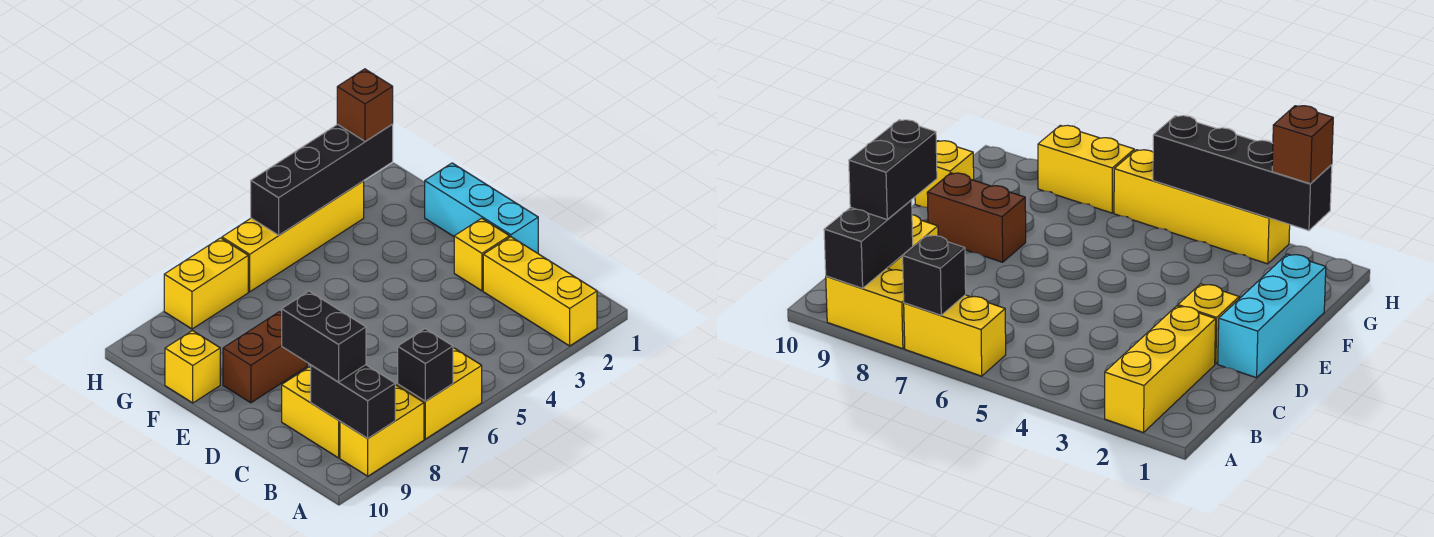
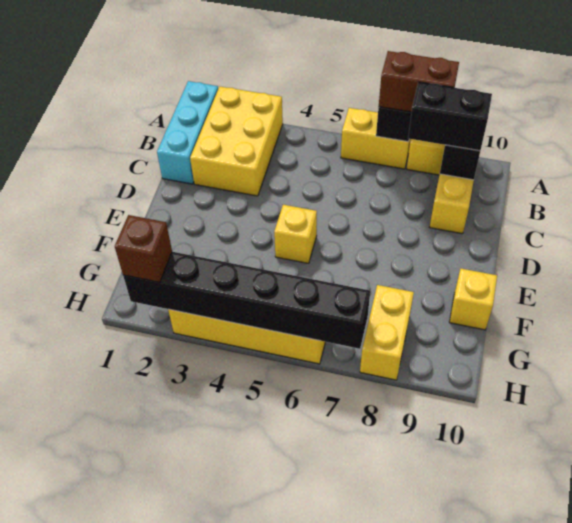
yellow 1x3 brick [483,237,597,346] -> yellow 2x3 brick [190,86,283,196]
black 1x2 brick [282,291,366,382] -> black 1x2 brick turned to [408,82,492,151]
cyan 1x3 brick [425,163,538,253] -> cyan 1x3 brick moved to [157,81,218,184]
yellow 1x1 brick [454,218,509,291] -> yellow 1x1 brick moved to [274,205,317,263]
brown 1x2 brick [223,312,307,403] -> brown 1x2 brick moved to [379,51,459,112]
black 1x4 brick [251,124,393,235] -> black 1x6 brick [123,252,370,349]
yellow 1x2 brick [164,238,248,329] -> yellow 1x2 brick turned to [360,285,414,380]

